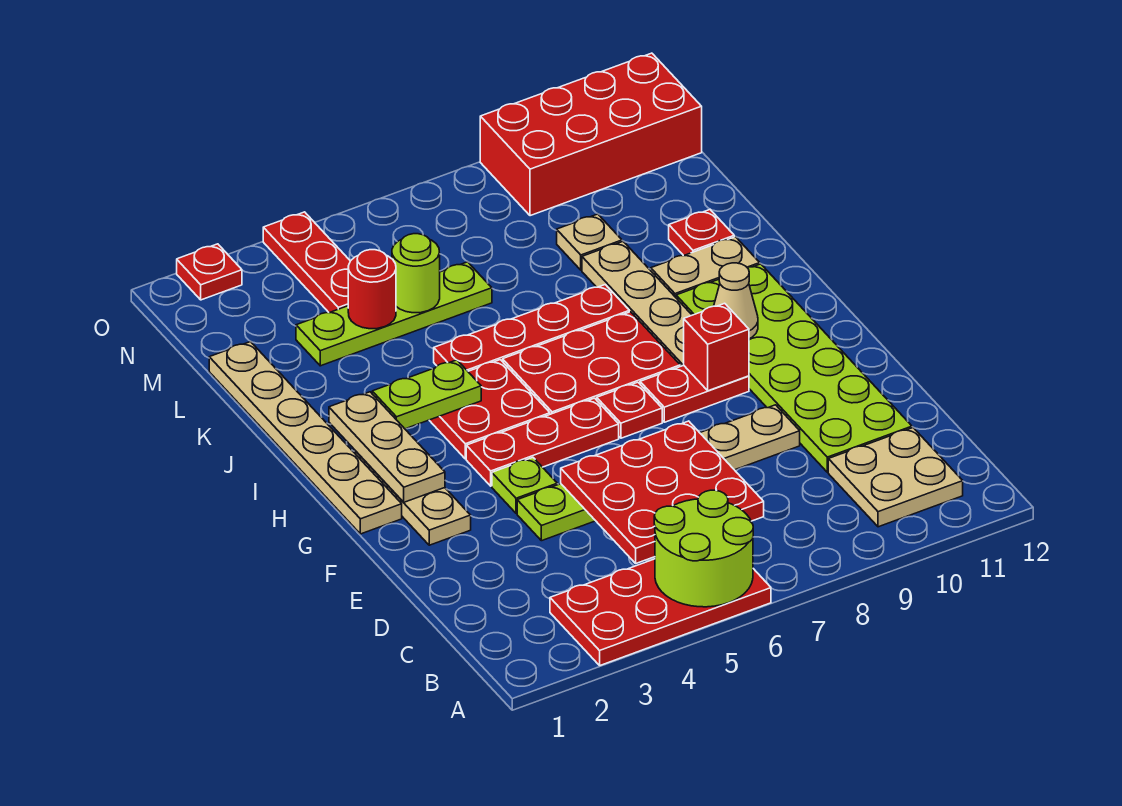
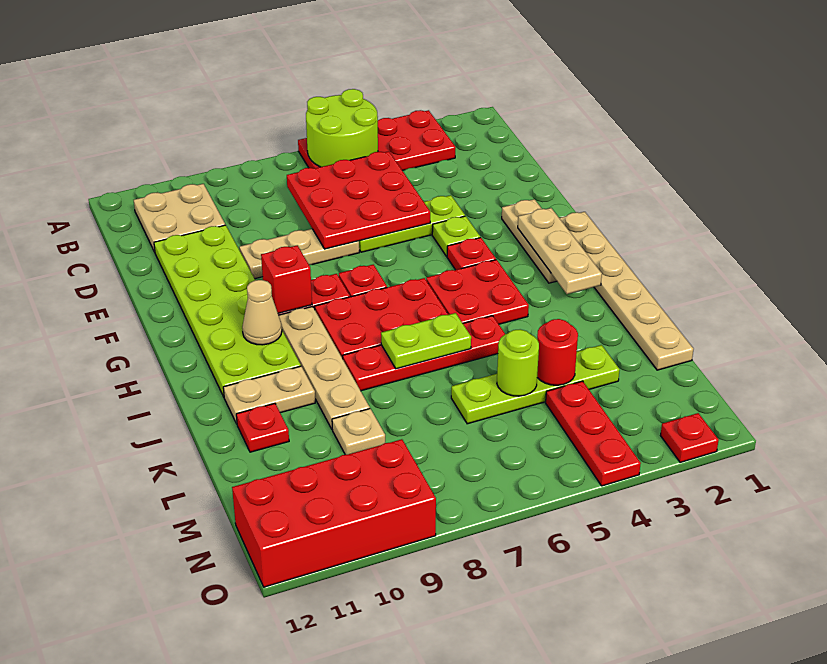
red 1x3 plate [466,398,619,486] -> red 1x1 plate [447,238,496,270]
lime 1x2 plate [372,360,481,429] -> lime 1x2 plate moved to [381,313,471,369]

